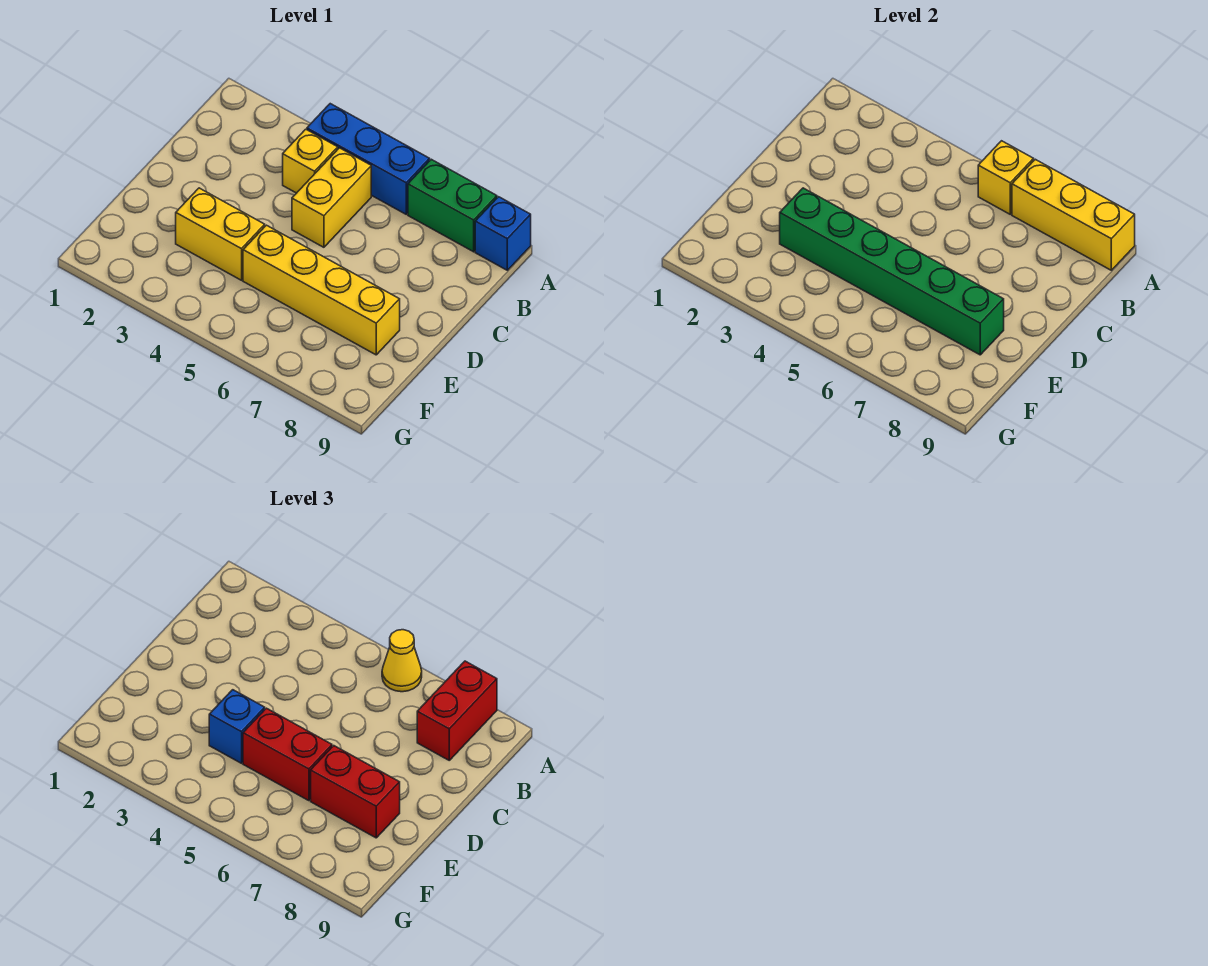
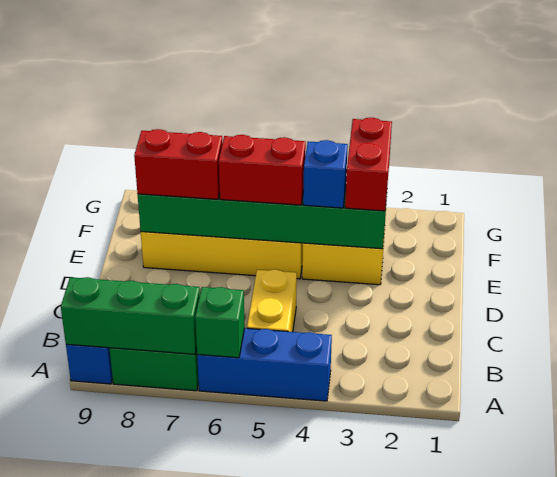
yellow 1x1 brick [978,141,1034,214] -> green 1x1 brick [195,287,245,358]
yellow 1x1 cone [382,630,422,692] -> none
yellow 1x3 brick [1012,159,1135,270] -> green 1x3 brick [61,277,200,354]
red 1x2 brick [417,661,497,760] -> red 1x2 brick moved to [345,118,392,211]
yellow 1x1 brick [283,129,338,193] -> none

